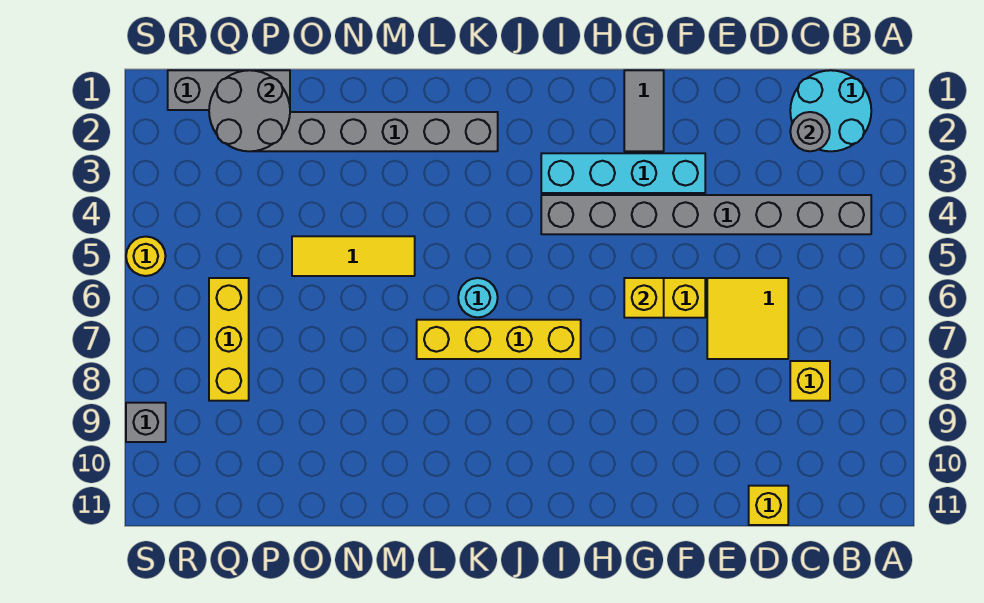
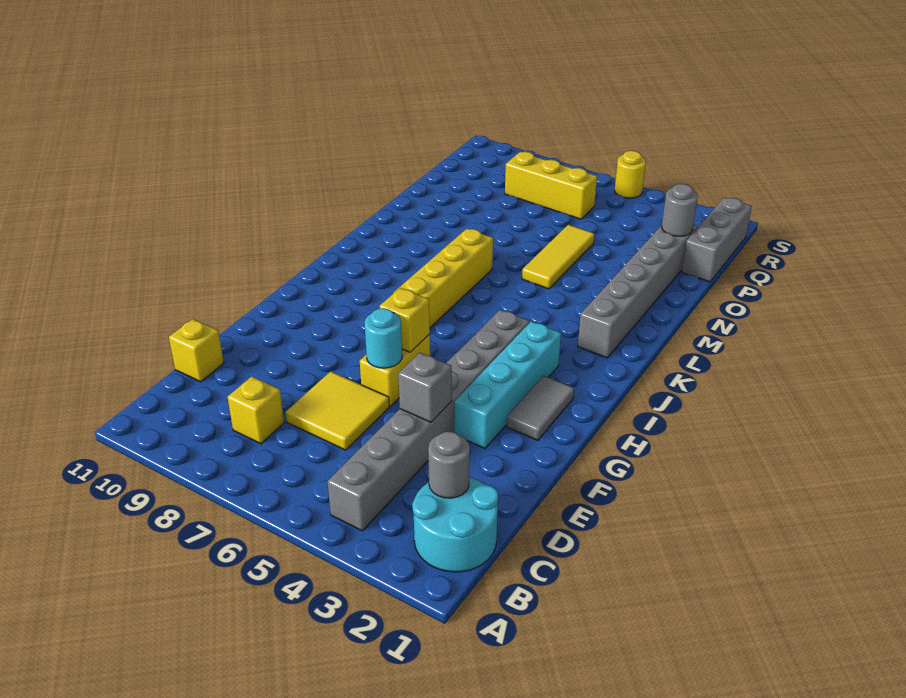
grey 1x2 tile [624,70,664,151] -> grey 1x2 tile turned to [507,376,574,440]
cyan 1x1 round brick [458,278,498,317] -> cyan 1x1 round brick moved to [364,308,402,368]
grey 2x2 round brick [209,70,290,151] -> grey 1x1 round brick [662,184,698,236]
grey 1x1 brick [126,403,166,442] -> grey 1x1 brick moved to [398,353,452,422]

